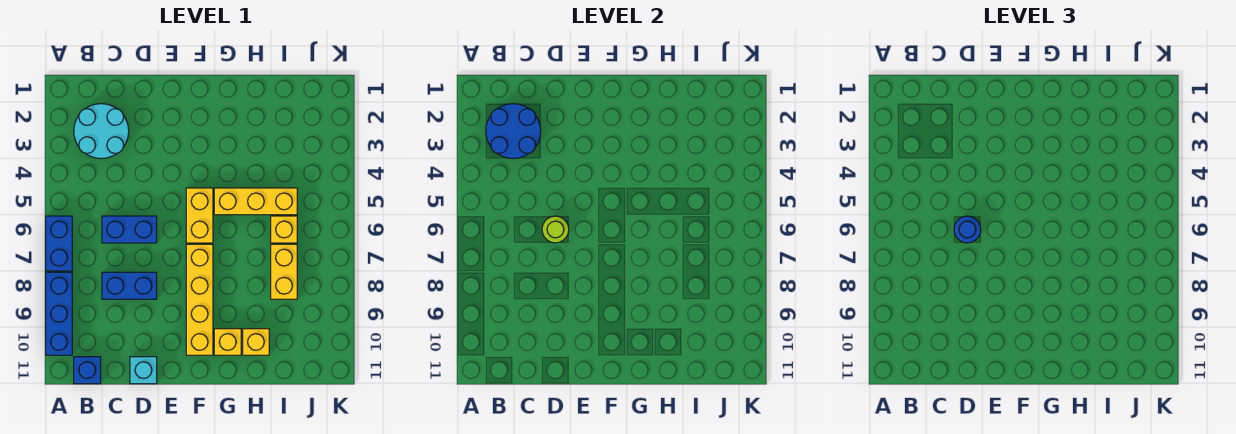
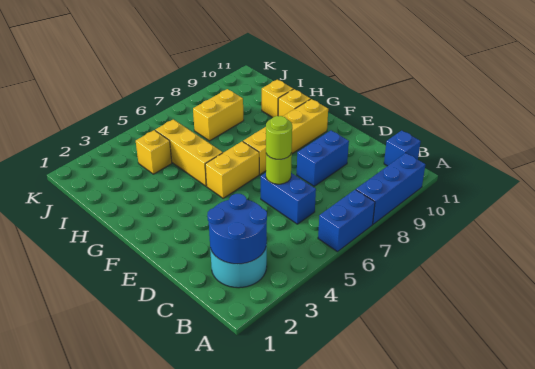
blue 1x2 brick [102,272,157,299] -> blue 1x2 brick turned to [297,131,349,186]
blue 1x1 round brick [954,216,981,243] -> lime 1x1 round brick [266,116,292,159]
cyan 1x1 brick [130,357,157,384] -> none
yellow 1x1 brick [271,216,297,243] -> yellow 1x1 brick moved to [136,130,172,174]

